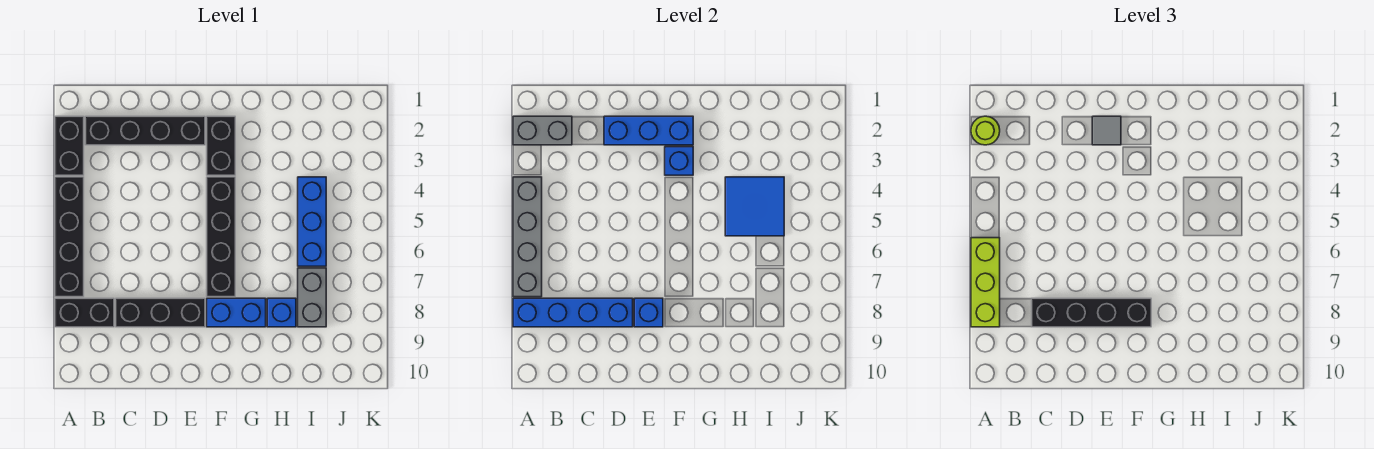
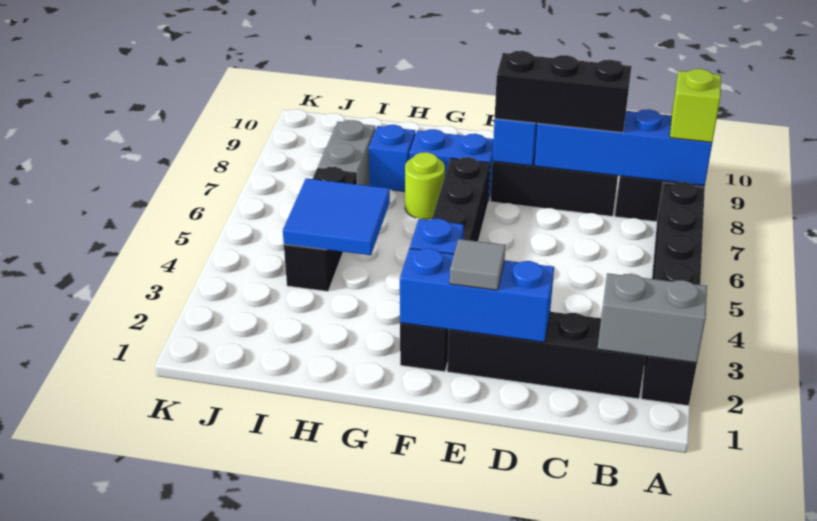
lime 1x1 round brick [971,116,1000,145] -> lime 1x1 round brick moved to [405,152,445,219]
grey 1x4 brick [513,177,542,297] -> none
lime 1x3 brick [971,238,1000,327] -> lime 1x1 brick [670,69,721,142]
black 1x4 brick [1032,298,1151,327] -> black 1x3 brick [495,51,632,133]
blue 1x3 brick [298,177,326,266] -> black 1x3 brick [284,167,357,291]

